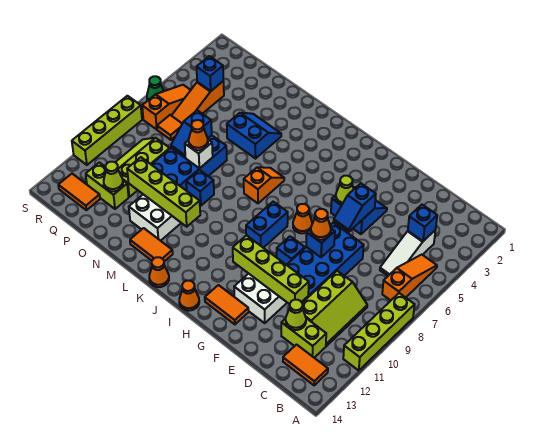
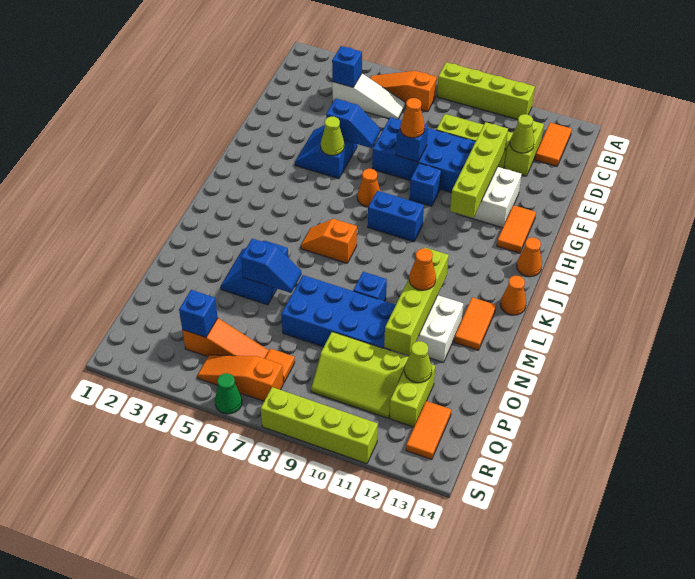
white 1x1 brick [185,140,213,169] -> none
orange 1x1 cone [189,120,208,150] -> orange 1x1 cone moved to [409,248,436,290]
blue 1x2 slope [171,110,212,158] -> blue 1x2 slope moved to [241,239,302,293]

